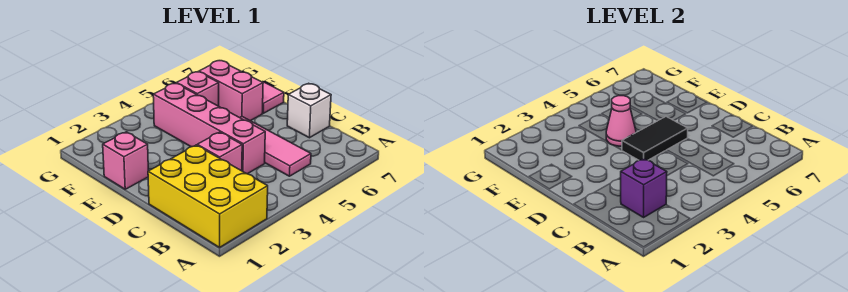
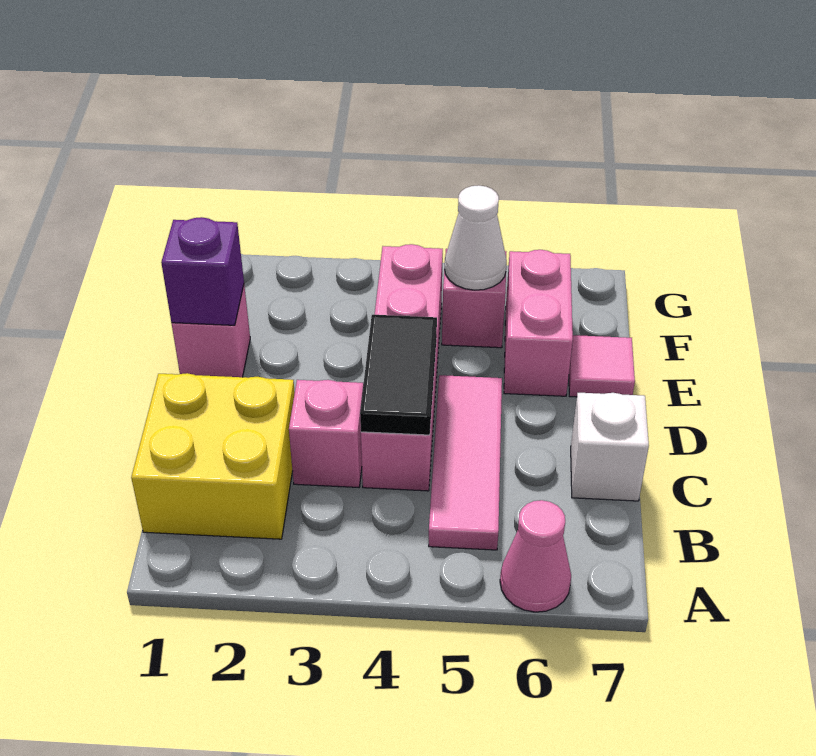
yellow 2x3 brick [148,145,268,247] -> yellow 2x2 brick [131,373,295,539]
purple 1x1 brick [621,159,667,217] -> purple 1x1 brick moved to [161,217,244,325]
black 1x2 tile [622,117,688,160] -> black 1x2 tile turned to [360,315,437,435]
pink 1x1 cone [606,96,636,146] -> pink 1x1 cone moved to [500,500,571,612]
none -> white 1x1 cone [445,185,507,290]

